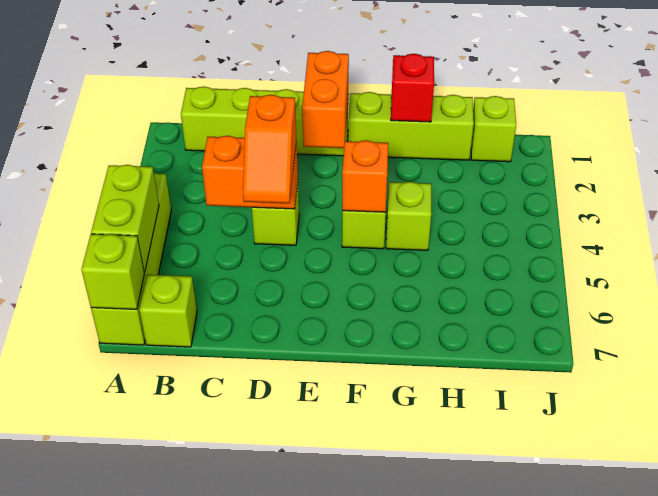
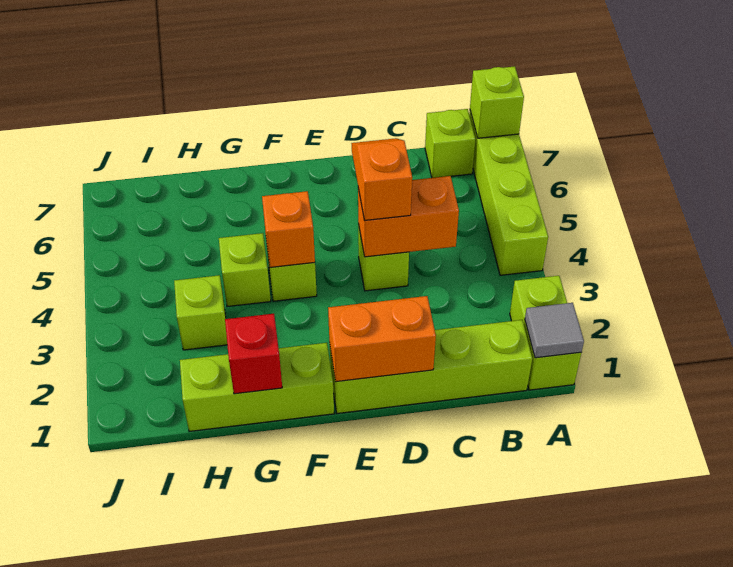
none -> grey 1x1 tile [525,303,584,358]
lime 1x2 brick [91,165,159,272] -> lime 1x2 brick moved to [510,276,581,390]
orange 1x2 brick [302,51,349,148] -> orange 1x2 brick turned to [328,296,436,382]
lime 1x1 brick [471,96,516,162] -> lime 1x1 brick moved to [174,275,227,350]

